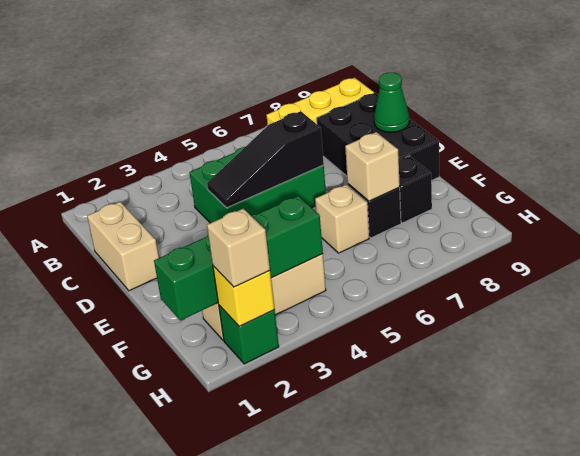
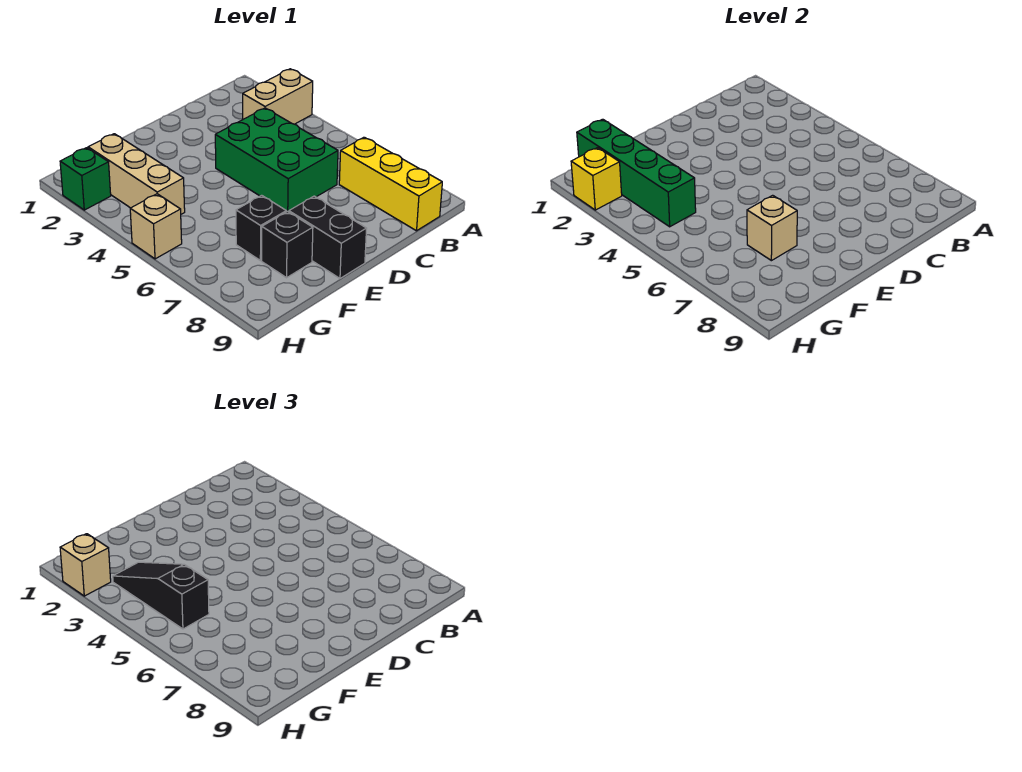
tan 1x2 brick [87,202,159,291] -> tan 1x2 brick moved to [243,69,313,124]
black 2x3 brick [317,93,439,181] -> black 1x2 brick [289,196,367,278]
black 1x3 slope [207,111,324,208] -> black 1x3 slope moved to [113,562,209,629]
green 1x1 cone [374,72,409,132] -> none
tan 1x1 brick [315,185,369,253] -> tan 1x1 brick moved to [130,194,182,259]

